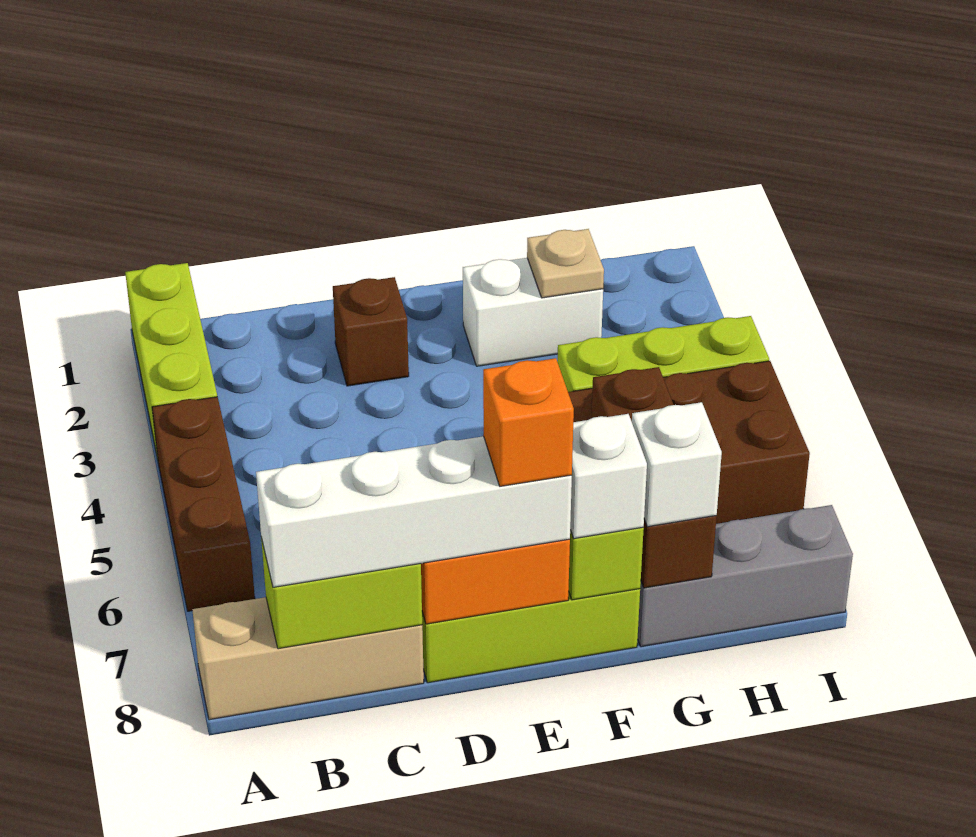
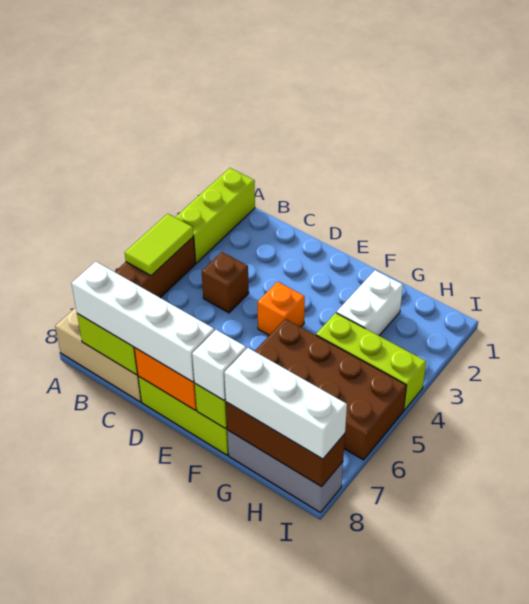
none -> lime 1x2 tile [125,214,194,276]
brown 1x1 brick [333,277,409,386] -> brown 1x1 brick moved to [202,252,249,313]
orange 1x1 brick [483,358,574,486] -> orange 1x1 brick moved to [258,282,305,335]
white 1x2 brick [463,258,603,366] -> white 1x2 brick turned to [337,270,403,336]
tan 1x1 plate [527,229,604,298] -> none
brown 1x3 brick [592,367,717,588] -> brown 1x3 brick turned to [226,402,345,487]
white 1x1 brick [632,402,722,527] -> white 1x3 brick [224,348,347,459]

